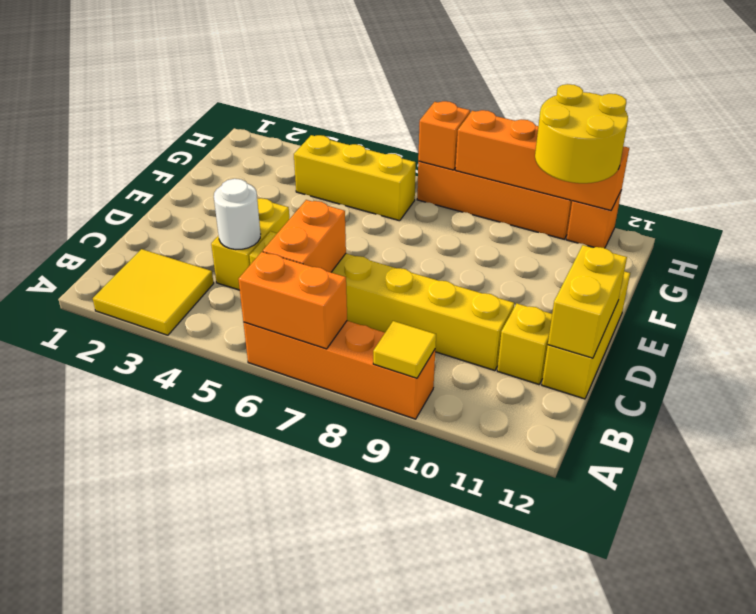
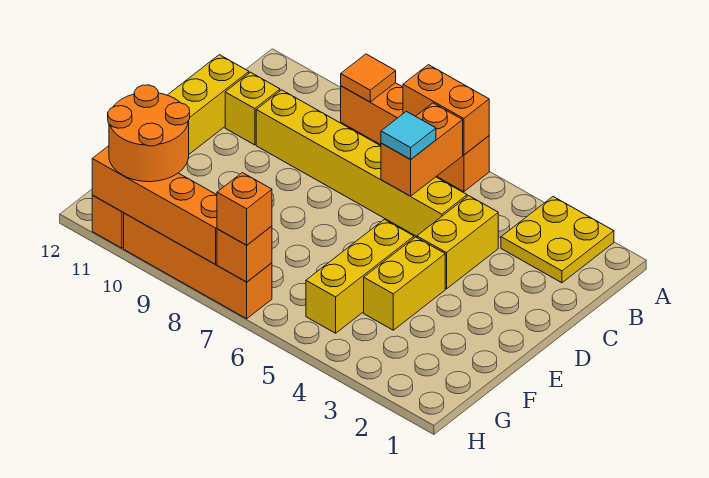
yellow 2x2 tile [93,249,214,335] -> yellow 2x2 plate [501,197,614,283]
yellow 1x1 tile [373,321,436,378] -> orange 1x1 tile [341,54,396,102]
white 1x1 round brick [214,179,260,249] -> none
none -> cyan 1x1 tile [381,111,436,159]
yellow 1x2 brick [548,245,627,358] -> yellow 1x2 brick moved to [364,237,445,330]
yellow 1x3 brick [294,135,416,221] -> yellow 1x3 brick turned to [306,219,414,333]
yellow 2x2 round brick [535,84,628,183] -> orange 2x2 round brick [108,85,190,182]
none -> orange 1x1 brick [217,173,272,245]

